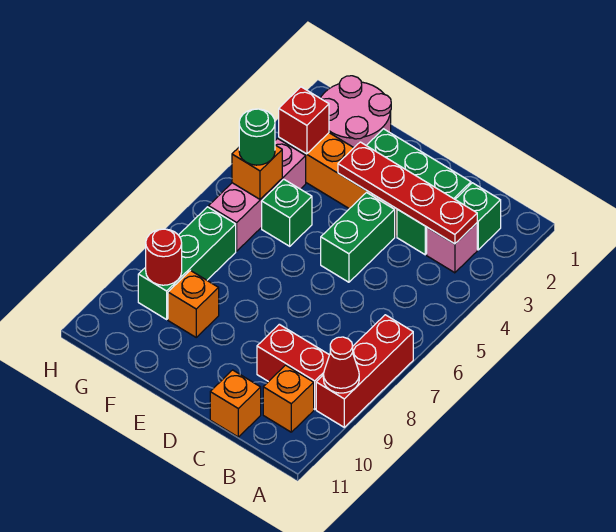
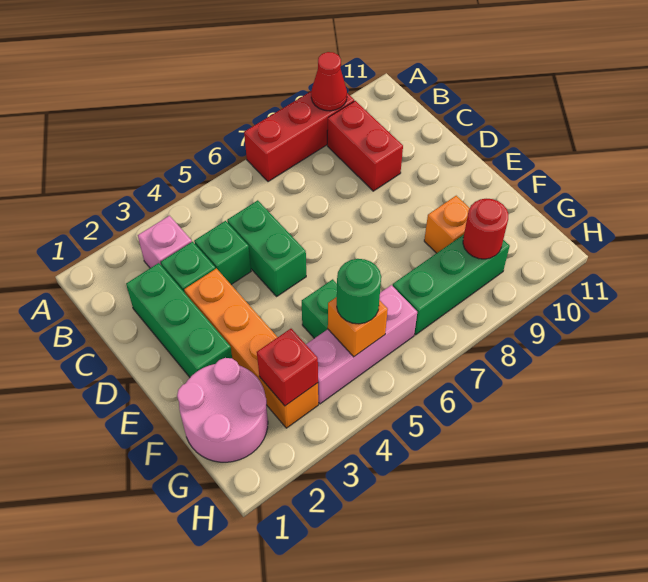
green 1x1 brick [455,183,501,250] -> green 1x1 brick moved to [194,221,251,284]
red 1x4 plate [338,142,477,244] -> none
orange 1x1 brick [263,365,314,432] -> none
orange 1x1 brick [210,370,261,437] -> none
green 1x2 brick [321,193,395,282] -> green 1x2 brick turned to [227,200,306,296]

